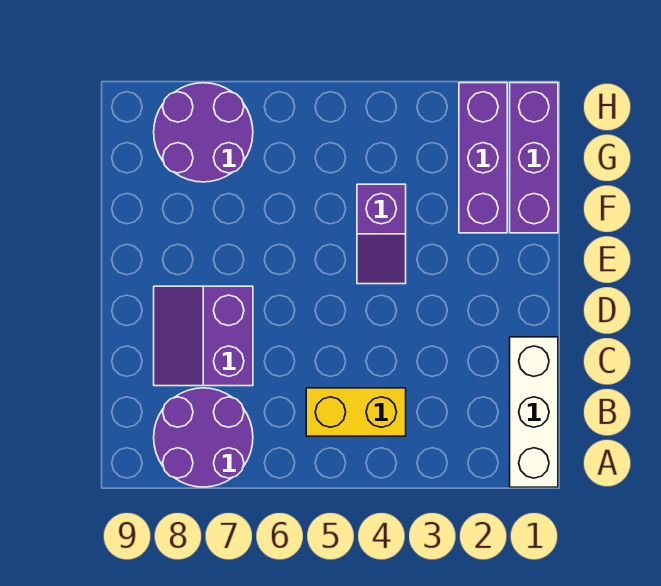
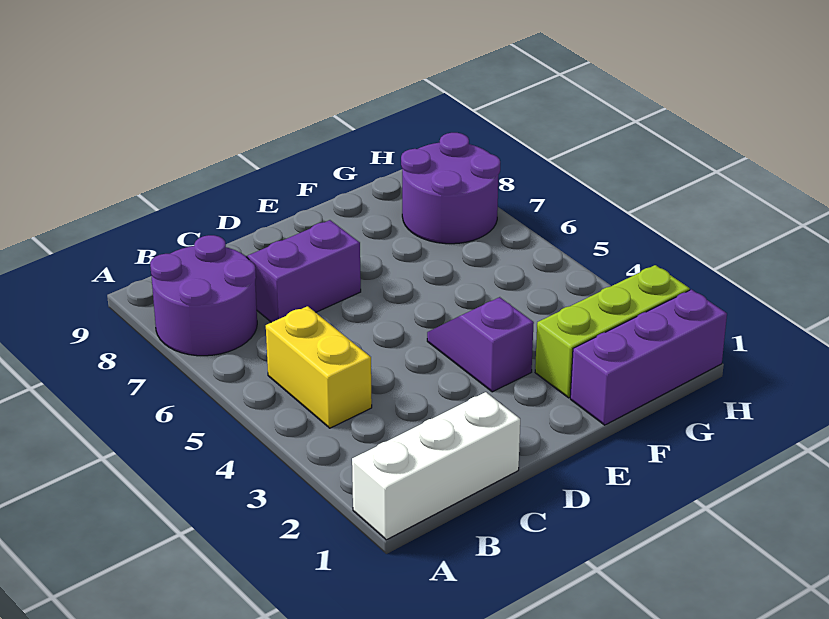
purple 1x2 slope [357,184,406,284] -> purple 1x2 slope turned to [427,297,534,392]
purple 1x3 brick [459,83,507,233] -> lime 1x3 brick [535,265,690,398]

